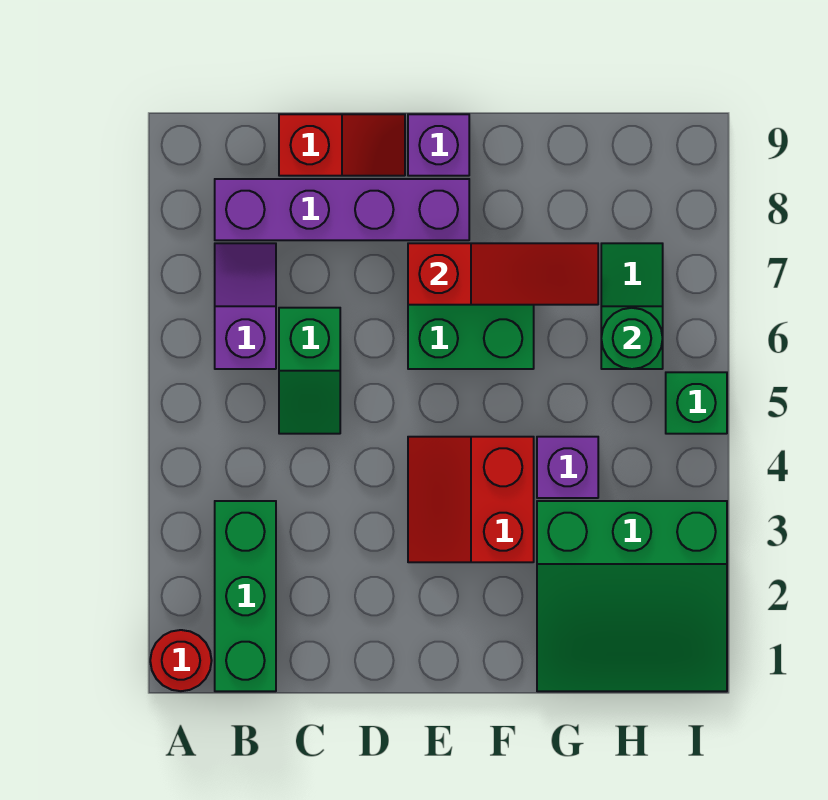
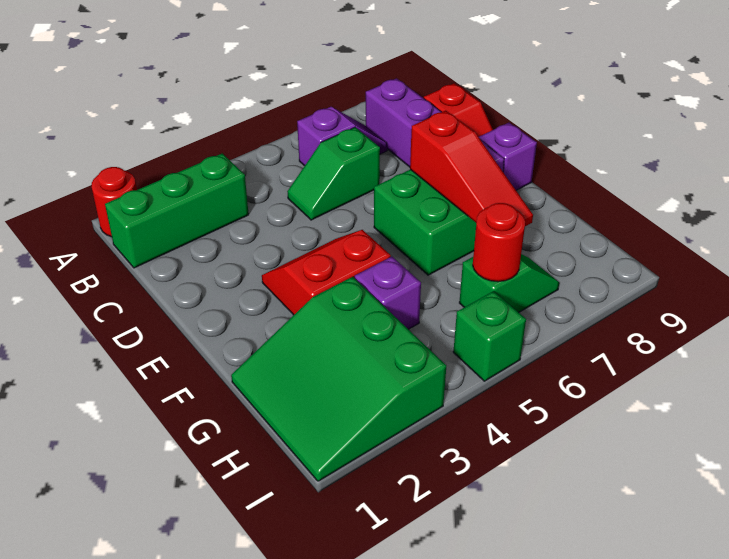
green 1x1 round brick [601,308,663,369] -> red 1x1 round brick [473,203,525,282]

